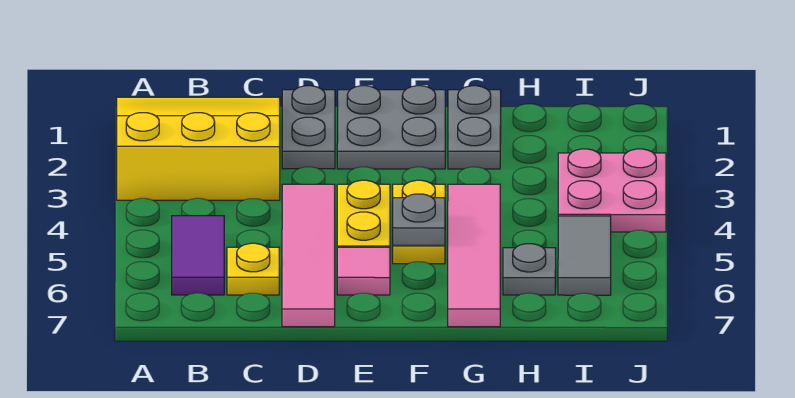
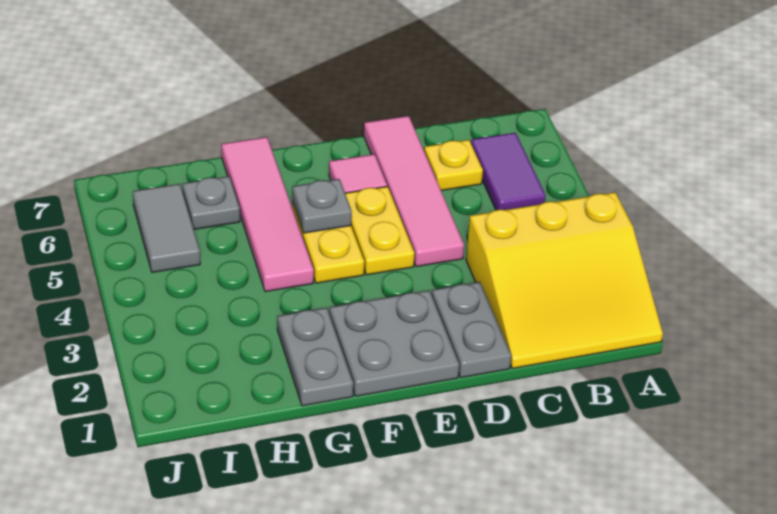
pink 2x2 plate [558,149,666,232] -> none

